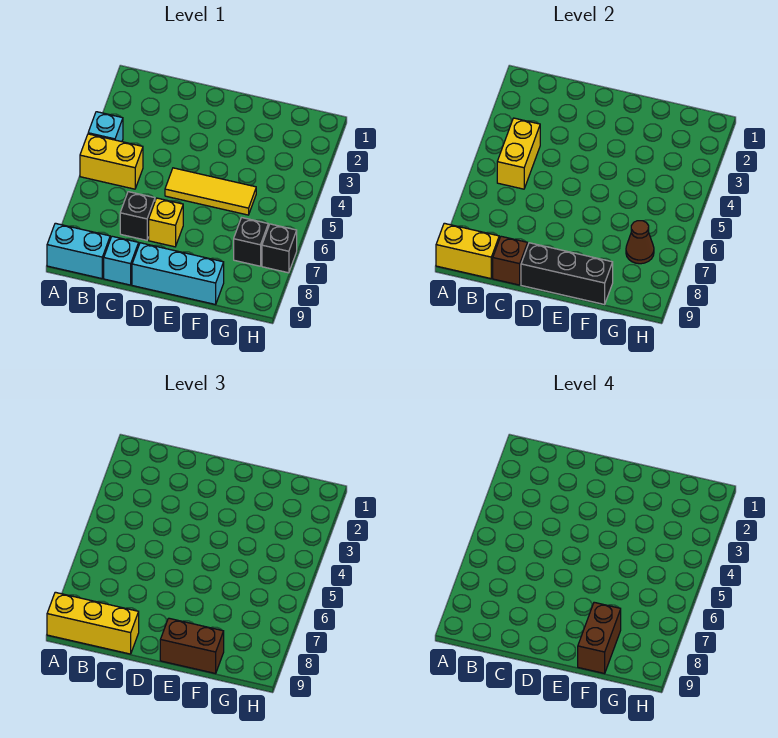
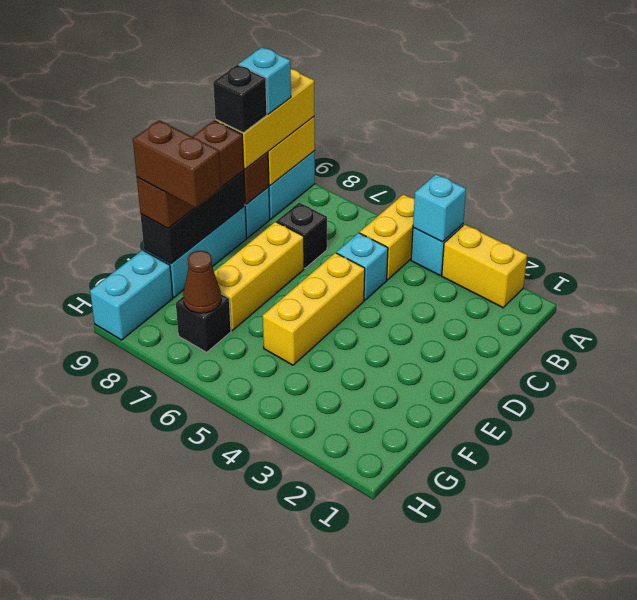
none -> cyan 1x1 brick [413,174,466,242]
yellow 1x2 brick [497,118,540,189] -> yellow 1x2 brick moved to [442,224,527,308]
none -> cyan 1x1 brick [239,47,291,114]
none -> cyan 1x1 brick [336,233,388,300]
yellow 1x3 tile [165,168,256,215] -> yellow 1x3 brick [263,253,365,365]
yellow 1x1 brick [149,198,183,247] -> yellow 1x3 brick [214,222,304,330]
brown 1x2 brick [160,618,224,673] -> brown 1x3 brick [137,121,244,228]
none -> cyan 1x2 brick [90,250,173,340]
black 1x1 brick [262,224,297,273] -> black 1x1 brick moved to [213,65,267,133]

